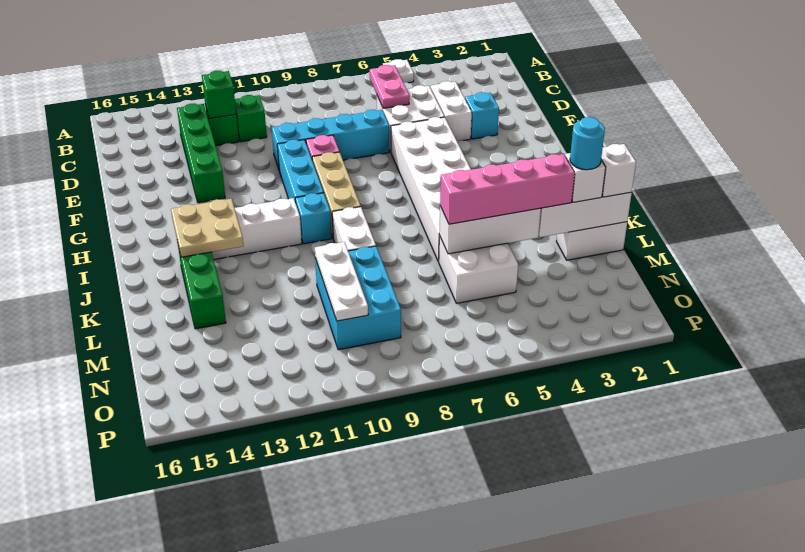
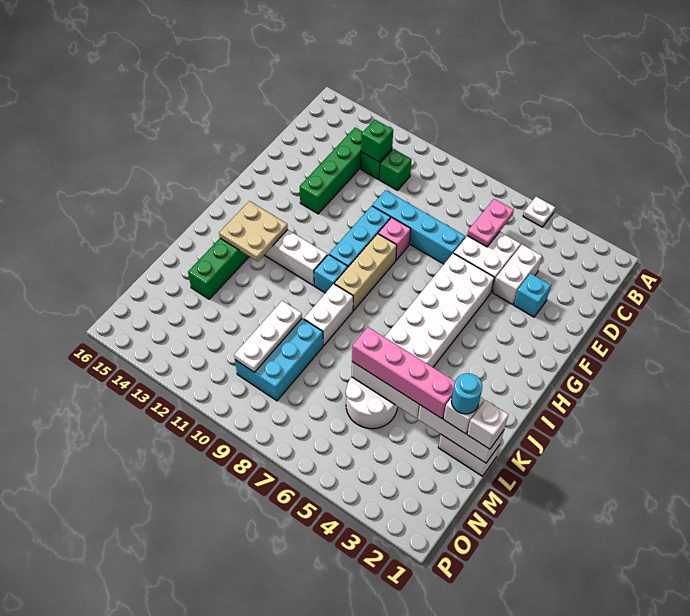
white 2x2 brick [439,235,518,303] -> white 2x2 round brick [346,377,397,429]

